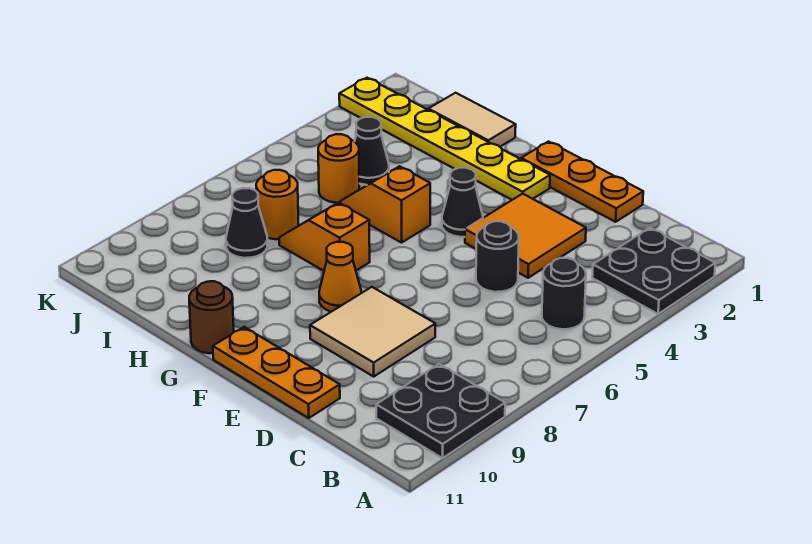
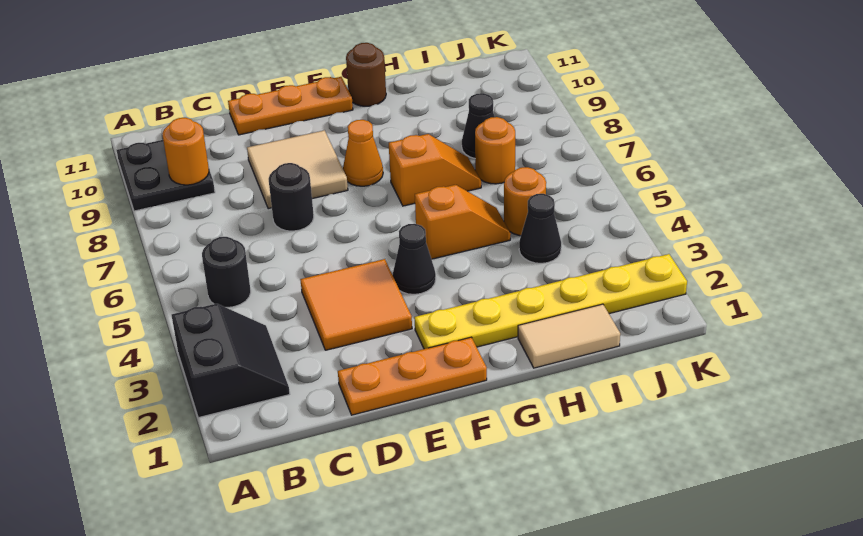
black 2x2 plate [592,228,715,314] -> black 2x2 slope [172,304,290,418]
none -> orange 1x1 round brick [162,118,209,185]
black 1x1 round brick [476,221,519,292] -> black 1x1 round brick moved to [269,163,314,231]

